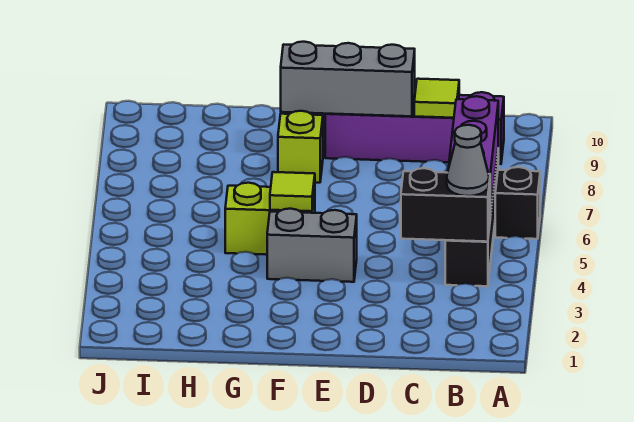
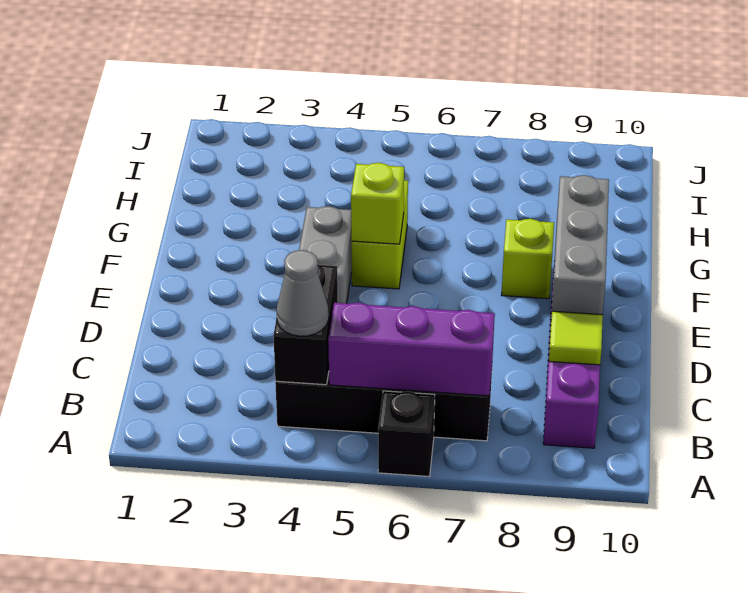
lime 1x1 tile [270,172,315,211] -> lime 1x1 brick [351,163,404,244]

